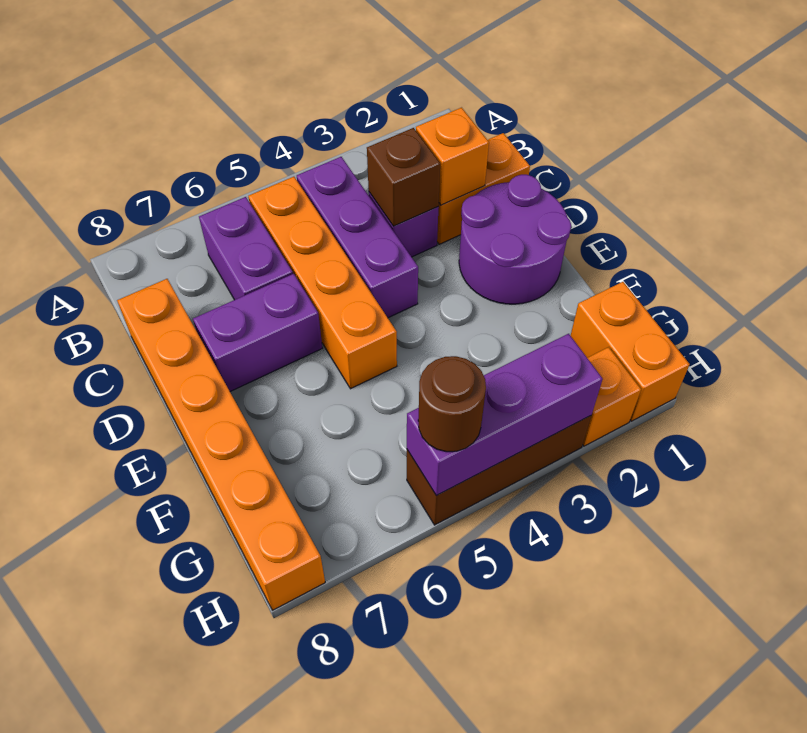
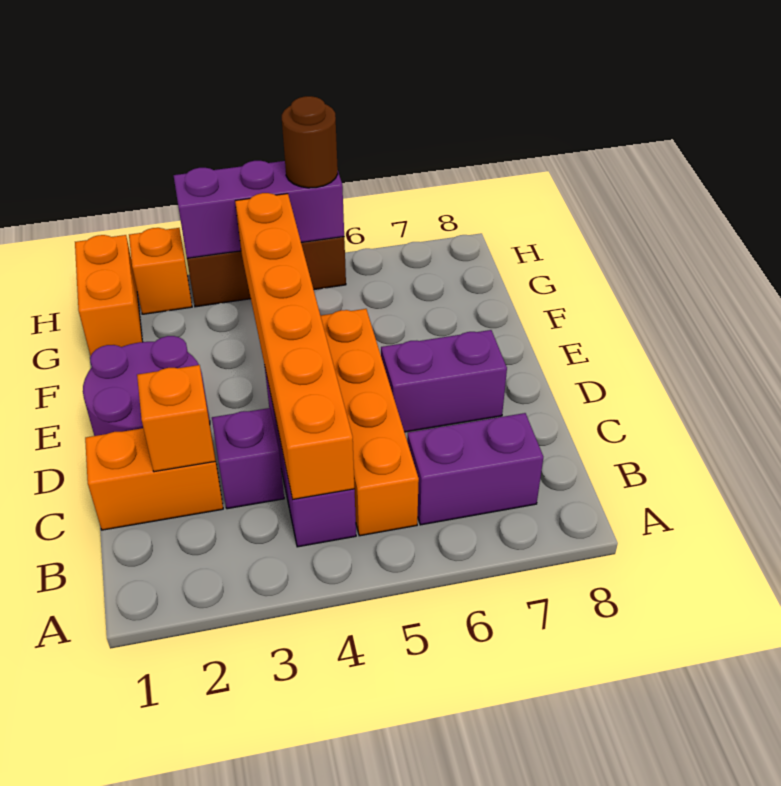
purple 1x2 brick [199,197,293,300] -> purple 1x2 brick turned to [407,413,543,525]
brown 1x1 brick [367,128,440,226] -> none
orange 1x6 brick [117,279,325,610] -> orange 1x6 brick moved to [235,193,355,500]

